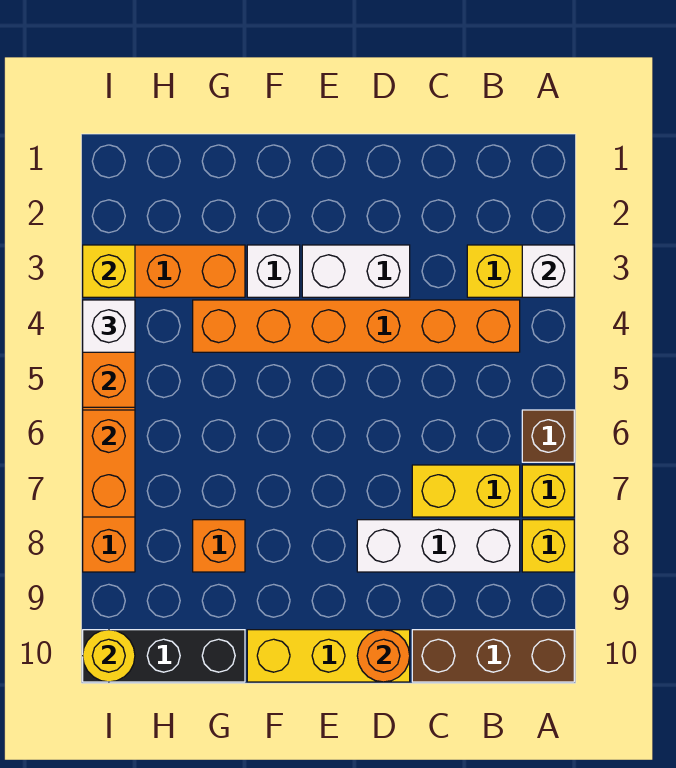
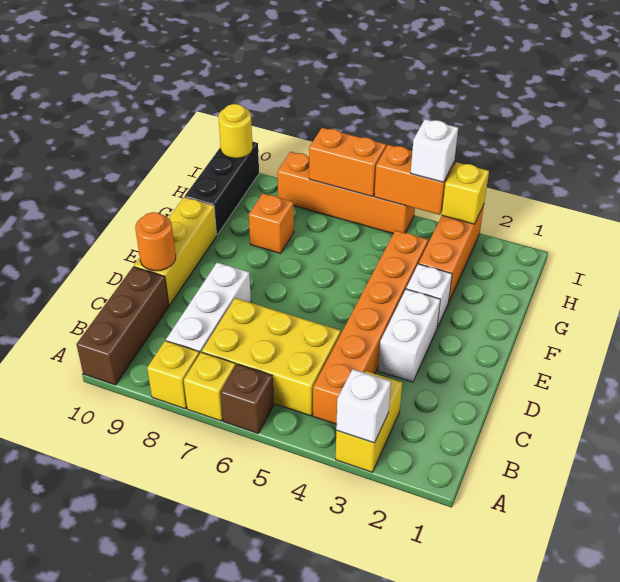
yellow 1x2 brick [412,465,520,517] -> yellow 2x3 brick [202,298,341,416]

